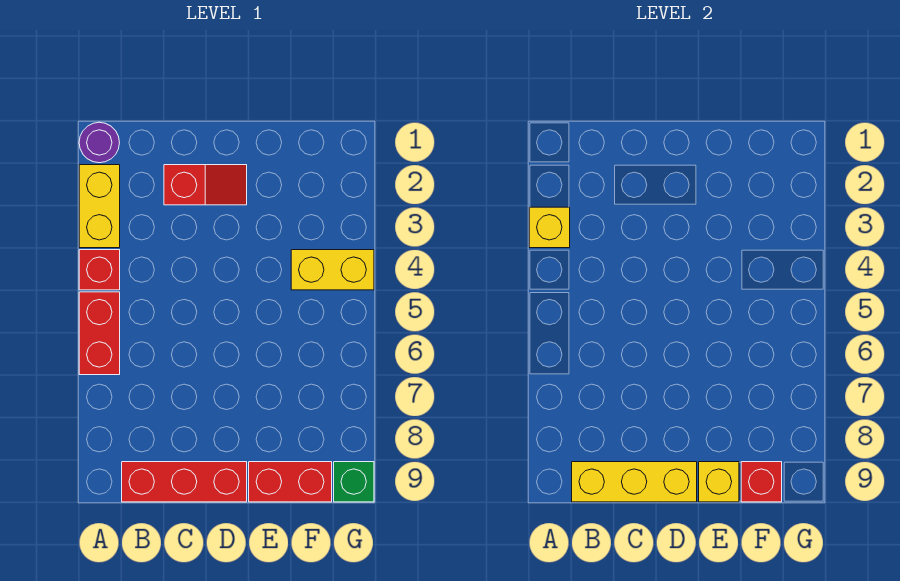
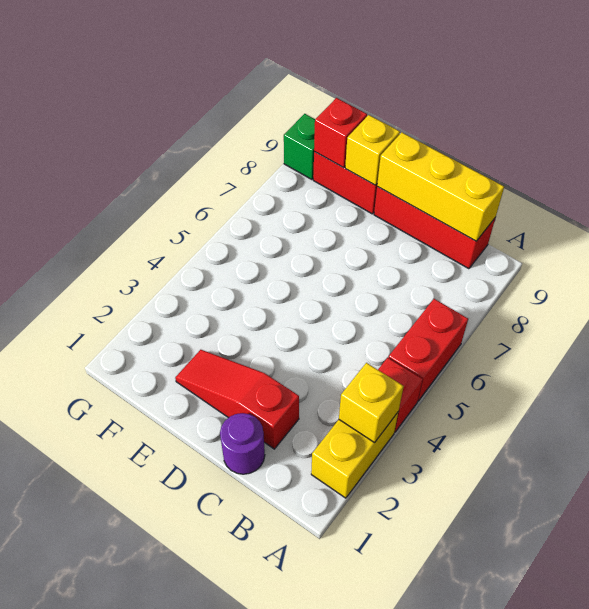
purple 1x1 round brick [79,122,120,163] -> purple 1x1 round brick moved to [220,413,265,474]
red 1x2 slope [164,165,247,205] -> red 1x3 slope [175,350,299,449]
yellow 1x2 brick [291,250,374,290] -> none

